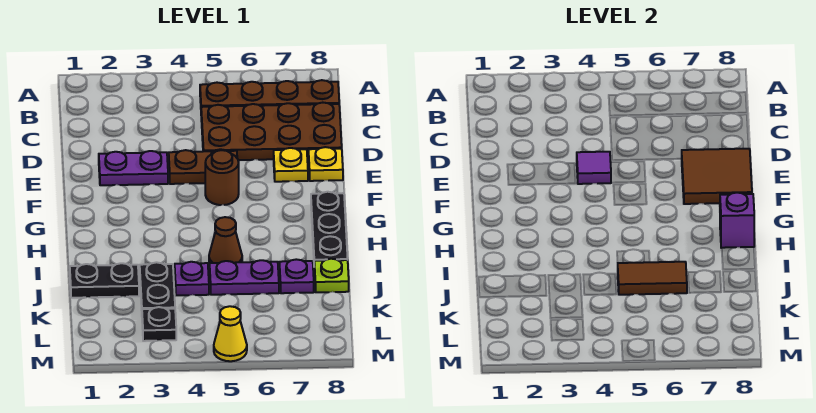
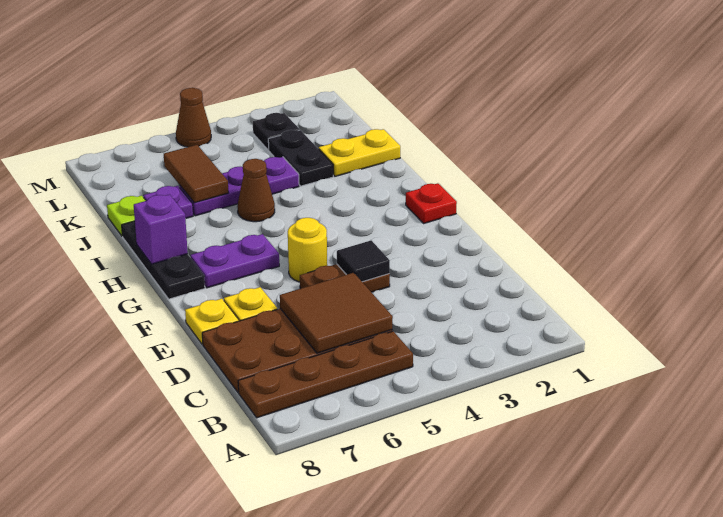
purple 1x2 plate [99,151,168,185] -> purple 1x2 plate moved to [190,234,279,288]
purple 1x1 tile [577,152,611,184] -> black 1x1 tile [337,240,390,282]
brown 2x2 tile [682,149,752,204] -> brown 2x2 tile moved to [280,273,393,353]
brown 1x1 round brick [205,150,239,205] -> yellow 1x1 round brick [288,218,327,282]
none -> red 1x1 plate [406,183,457,223]
black 1x2 plate [70,263,139,298] -> yellow 1x2 plate [319,129,400,176]
brown 1x2 tile [618,262,687,295] -> brown 1x2 tile turned to [164,145,228,203]
yellow 1x1 cone [214,306,247,361] -> brown 1x1 cone [176,88,211,147]

